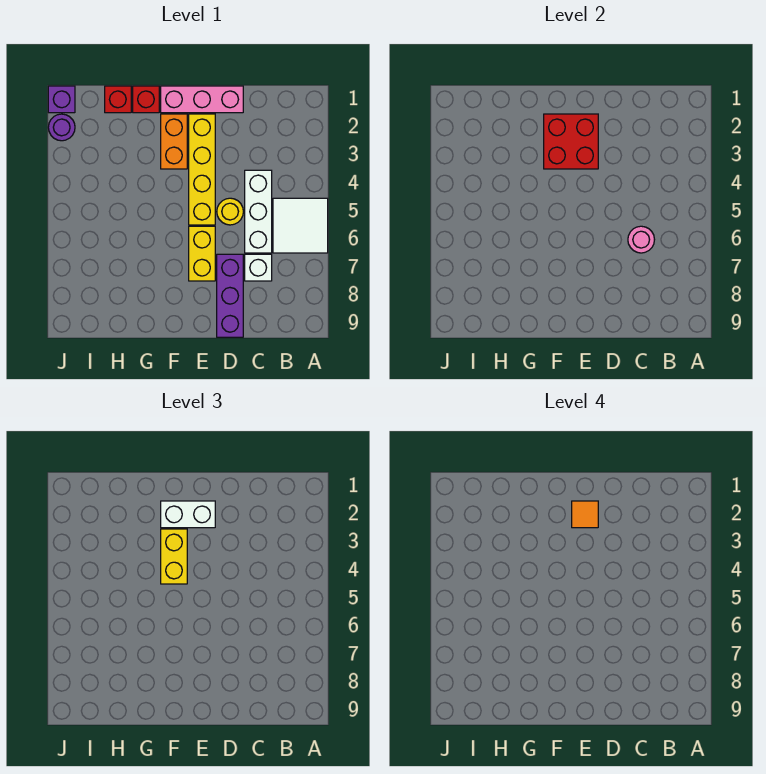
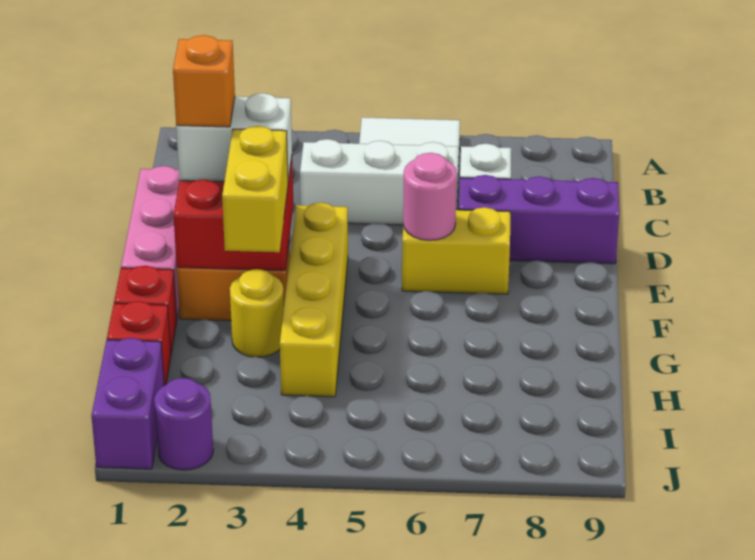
pink 1x1 round brick [628,226,655,253] -> pink 1x1 round brick moved to [403,153,457,240]
yellow 1x1 round brick [217,198,243,225] -> yellow 1x1 round brick moved to [230,269,284,357]
yellow 1x4 brick [189,114,215,225] -> yellow 1x4 brick turned to [280,203,348,397]
white 1x2 brick [161,501,215,528] -> white 1x2 brick turned to [176,93,292,181]
orange 1x1 tile [572,501,598,528] -> orange 1x1 brick [173,35,235,127]
yellow 1x2 brick [161,529,187,584] -> yellow 1x2 brick turned to [222,126,288,252]
purple 1x1 brick [48,86,75,113] -> purple 1x2 brick [91,338,164,469]

